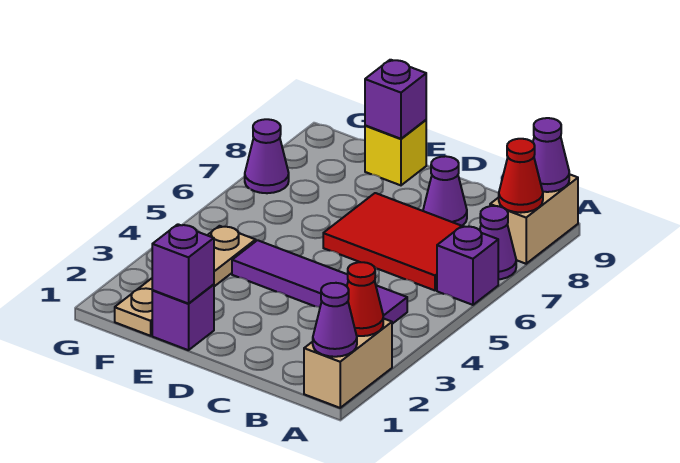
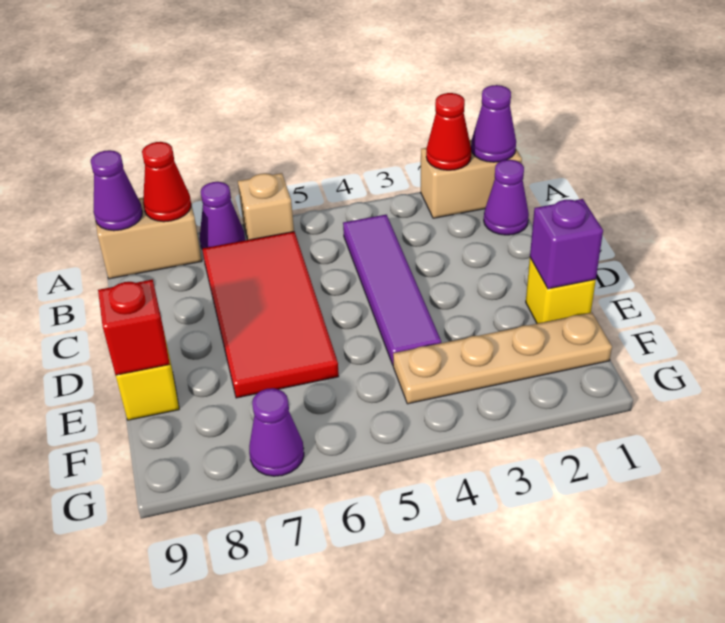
purple 1x1 brick [437,226,498,305] -> tan 1x1 brick [238,173,294,240]
red 2x3 tile [323,193,461,290] -> red 2x4 tile [202,232,339,398]
purple 1x1 cone [423,156,467,226] -> purple 1x1 cone moved to [484,160,529,235]
purple 1x1 brick [152,284,214,350] -> yellow 1x1 brick [526,258,596,324]
purple 1x1 brick [365,60,426,139] -> red 1x1 brick [98,279,170,375]

